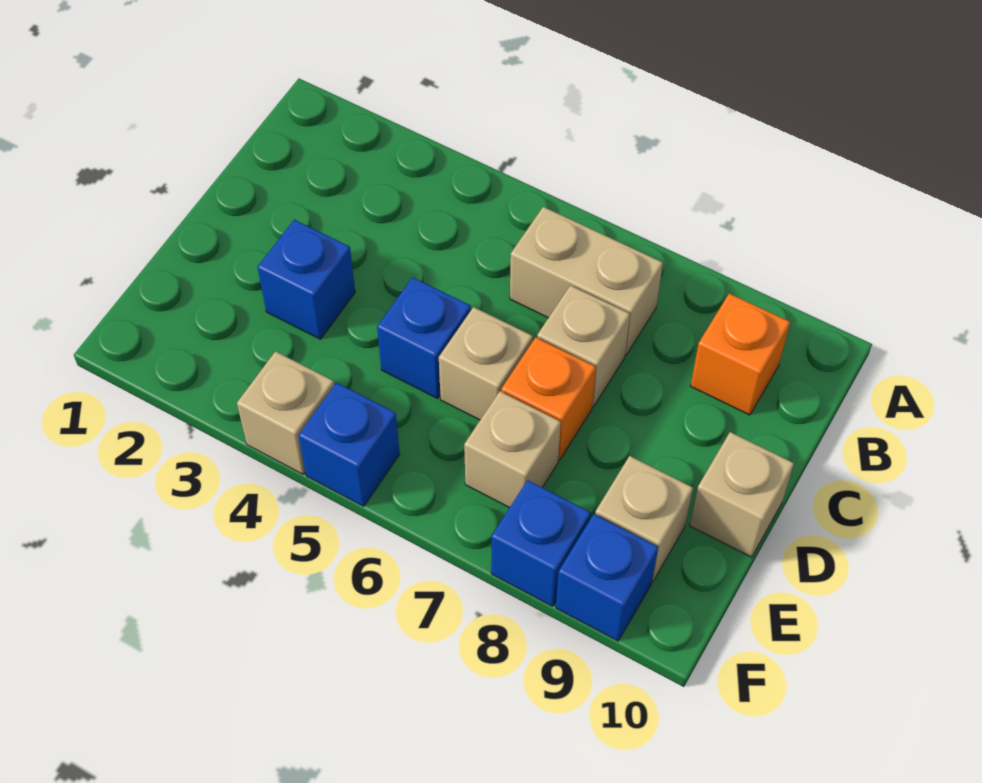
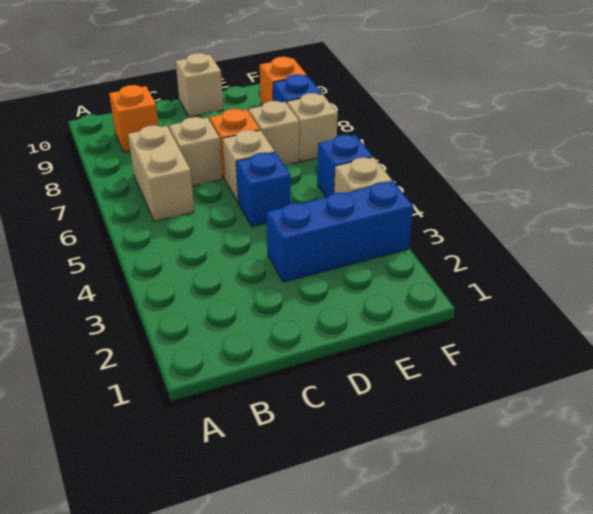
blue 1x1 brick [258,220,355,339] -> blue 1x3 brick [266,182,413,282]
tan 1x1 brick [595,456,693,582] -> tan 1x1 brick moved to [287,93,338,161]
blue 1x1 brick [556,514,658,641] -> orange 1x1 brick [260,57,307,105]

